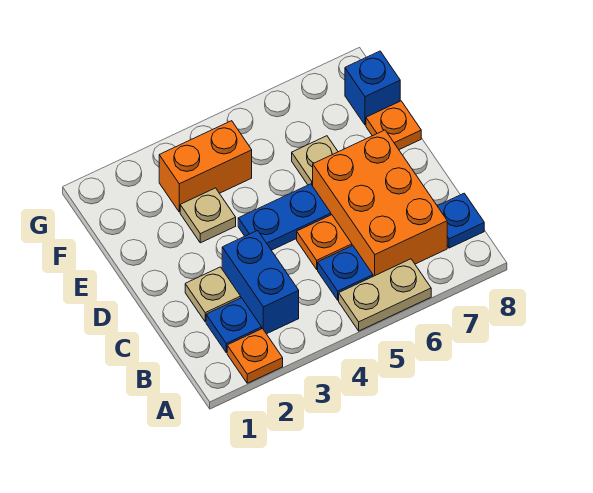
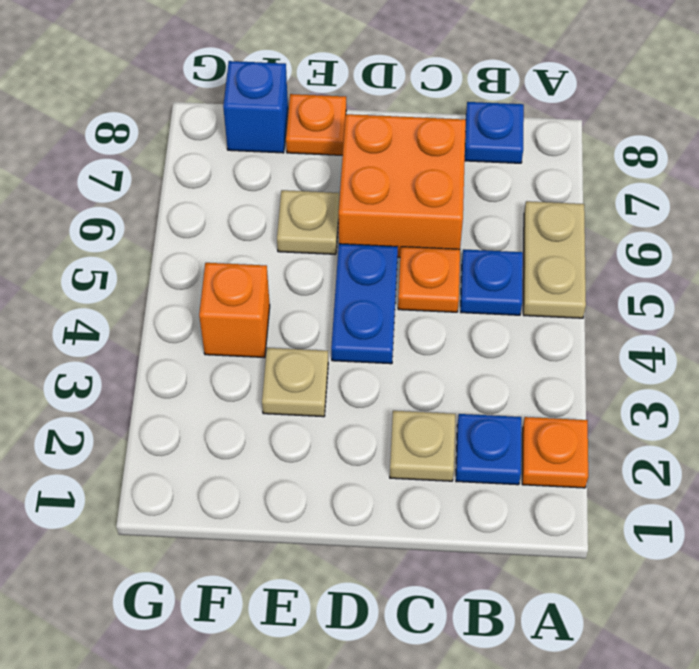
blue 1x2 brick [222,231,299,334] -> none
orange 2x3 brick [313,130,447,276] -> orange 2x2 brick [339,114,466,257]
orange 1x2 brick [159,121,252,212] -> orange 1x1 brick [199,263,270,358]

